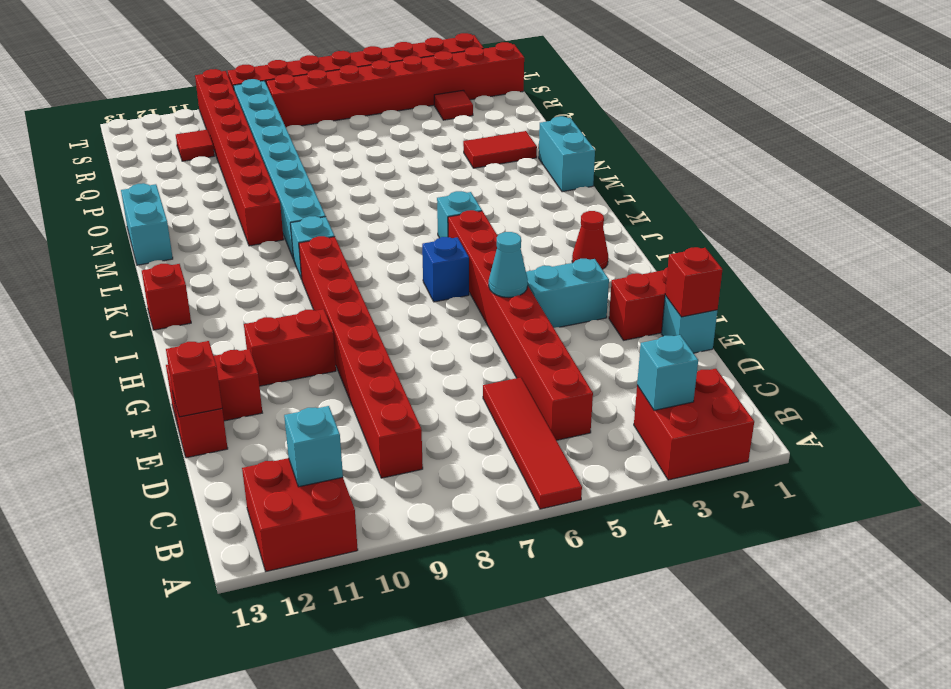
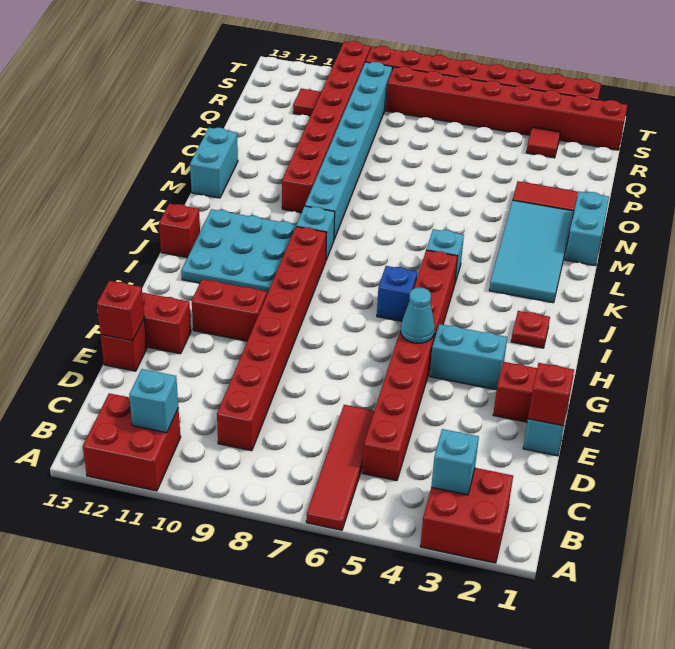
red 1x1 cone [572,211,608,269] -> red 1x1 plate [511,311,550,348]
none -> cyan 3x3 plate [181,209,296,294]
none -> cyan 2x4 tile [489,200,574,303]

